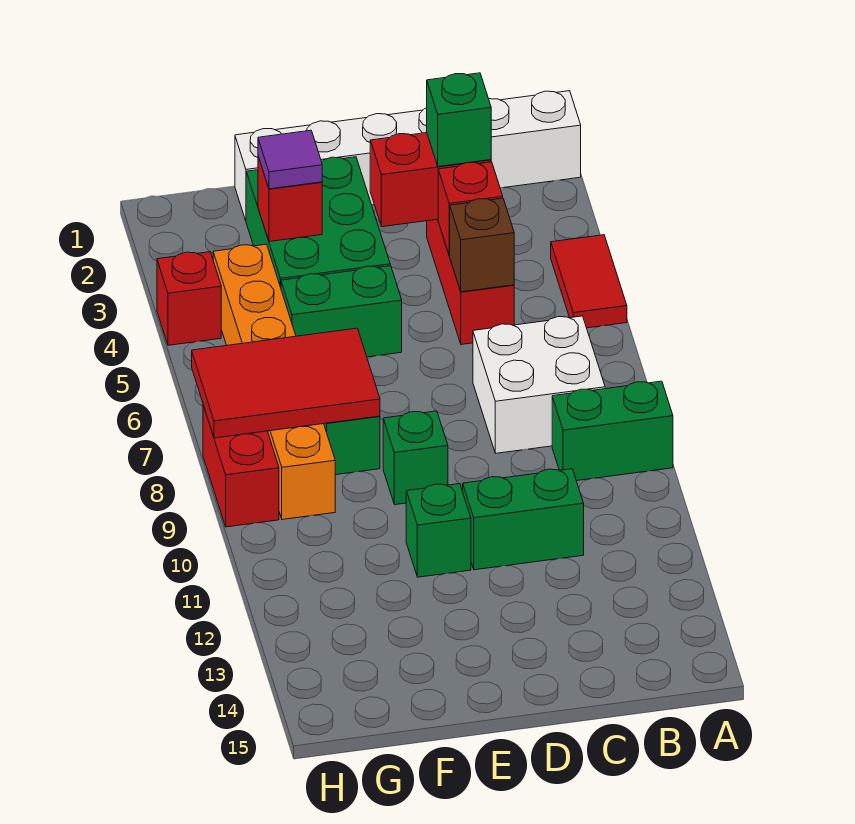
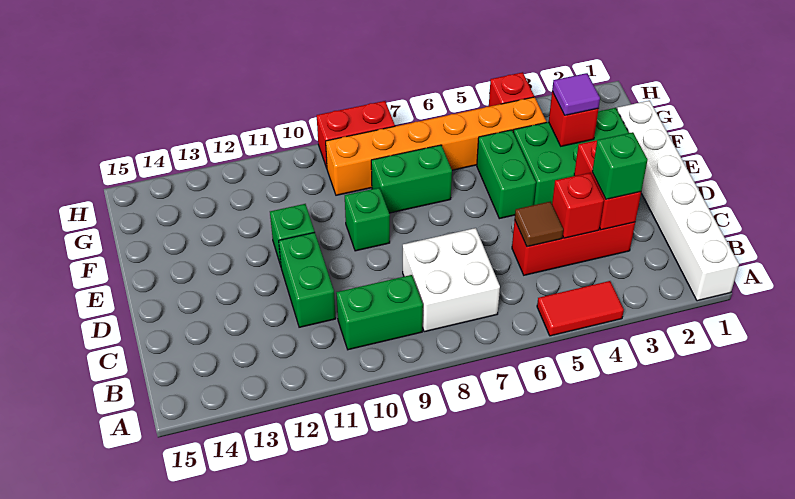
green 1x2 brick [552,381,673,481] -> green 1x2 brick turned to [336,275,423,350]
brown 1x1 brick [449,198,514,292] -> brown 1x1 tile [515,202,563,247]
red 2x3 tile [192,328,380,438] -> none

